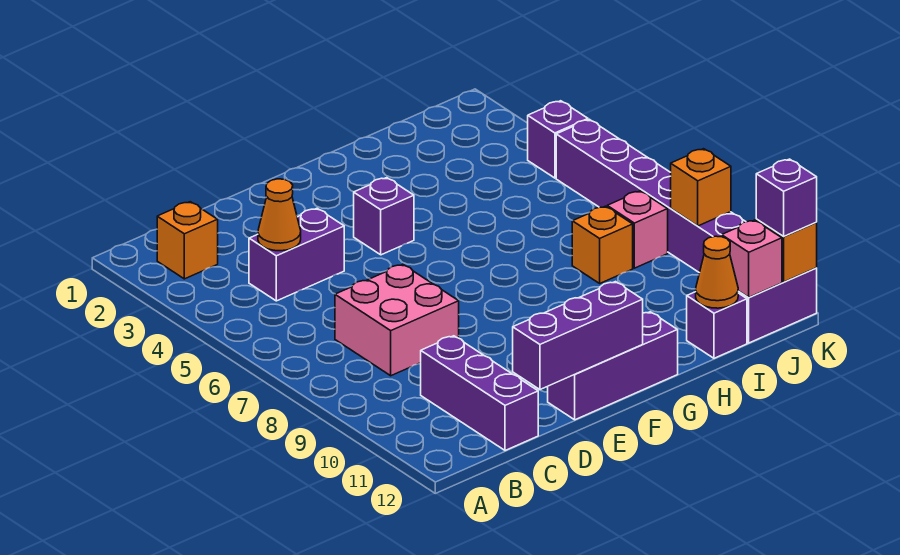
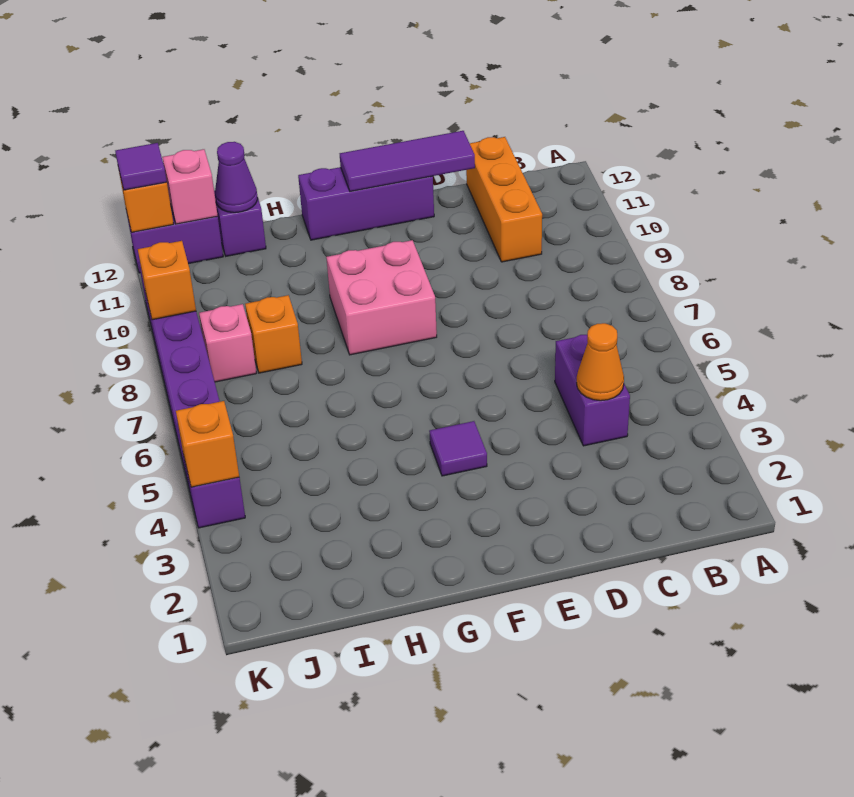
orange 1x1 brick [157,202,218,279] -> orange 1x1 brick moved to [176,401,239,487]
purple 1x2 brick [249,208,344,301] -> purple 1x2 brick turned to [555,335,630,446]
pink 2x2 brick [335,264,459,376] -> pink 2x2 brick moved to [326,240,437,355]
purple 1x3 brick [421,336,538,451] -> orange 1x3 brick [466,137,542,262]
purple 1x3 brick [513,282,643,390] -> purple 1x3 tile [340,131,475,191]
purple 1x1 brick [354,178,414,255] -> purple 1x1 tile [429,421,487,476]
orange 1x1 cone [696,236,738,308] -> purple 1x1 cone [215,142,258,213]
purple 1x1 brick [756,159,817,237] -> purple 1x1 tile [115,143,167,190]

